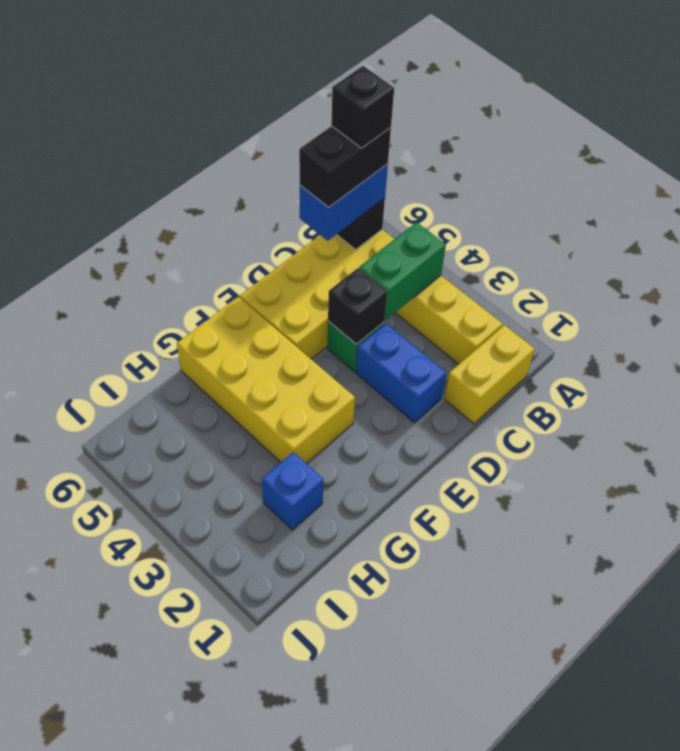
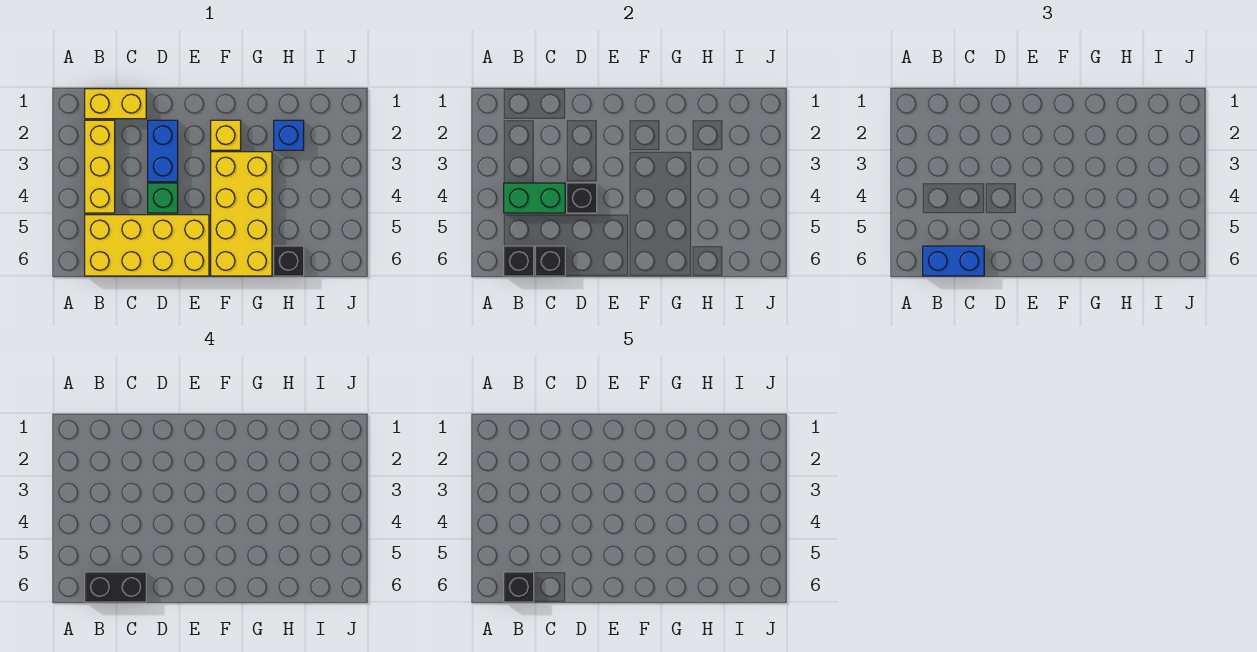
none -> black 1x1 brick [535,246,565,276]
none -> yellow 1x1 brick [211,120,241,150]
none -> black 1x1 brick [274,246,304,276]

